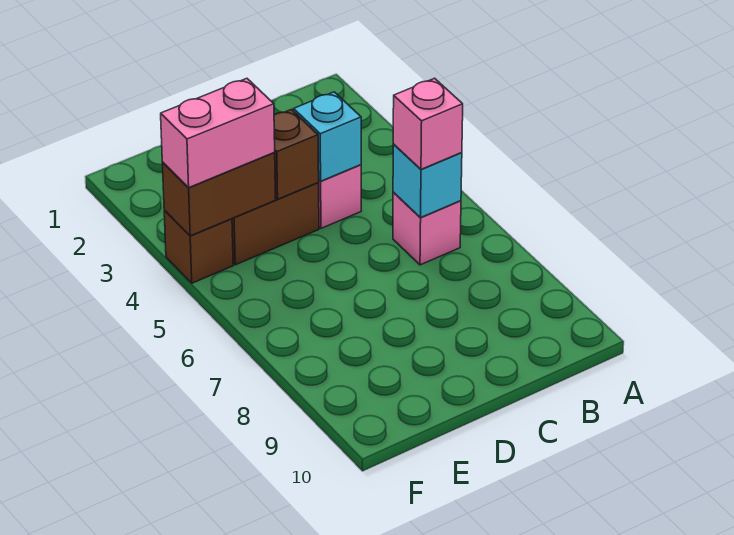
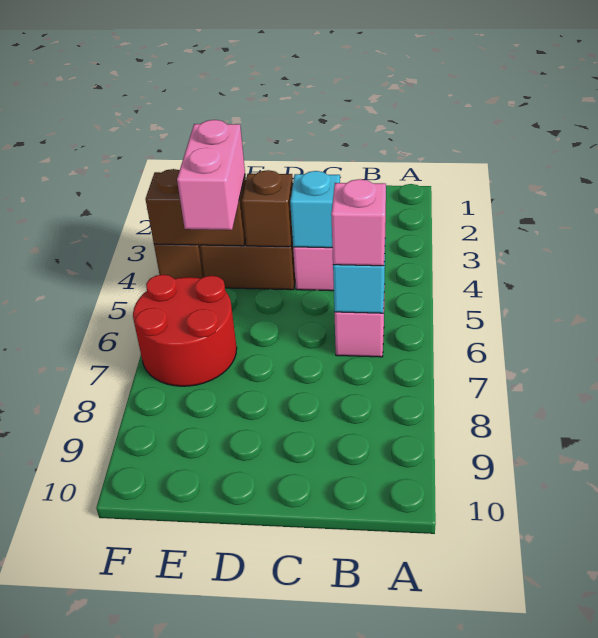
pink 1x2 brick [161,78,275,188] -> pink 1x2 brick turned to [177,120,245,230]
none -> red 2x2 round brick [133,275,237,386]

